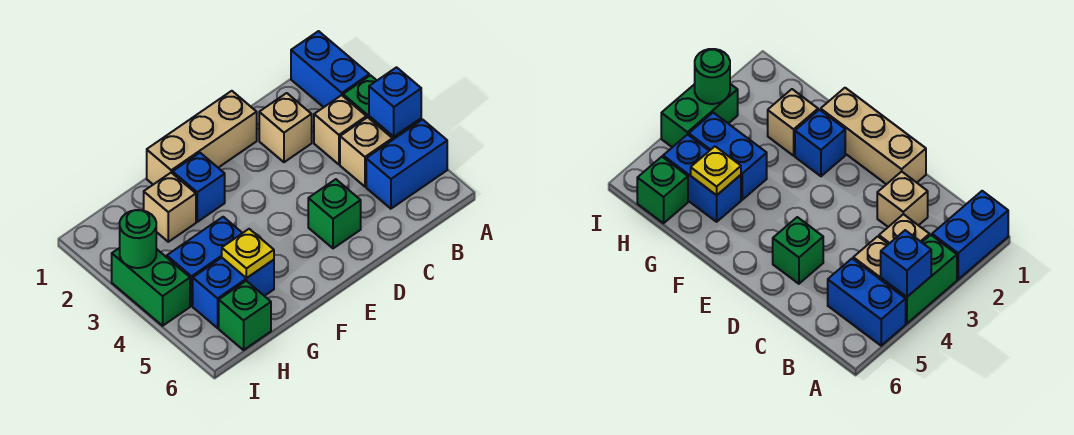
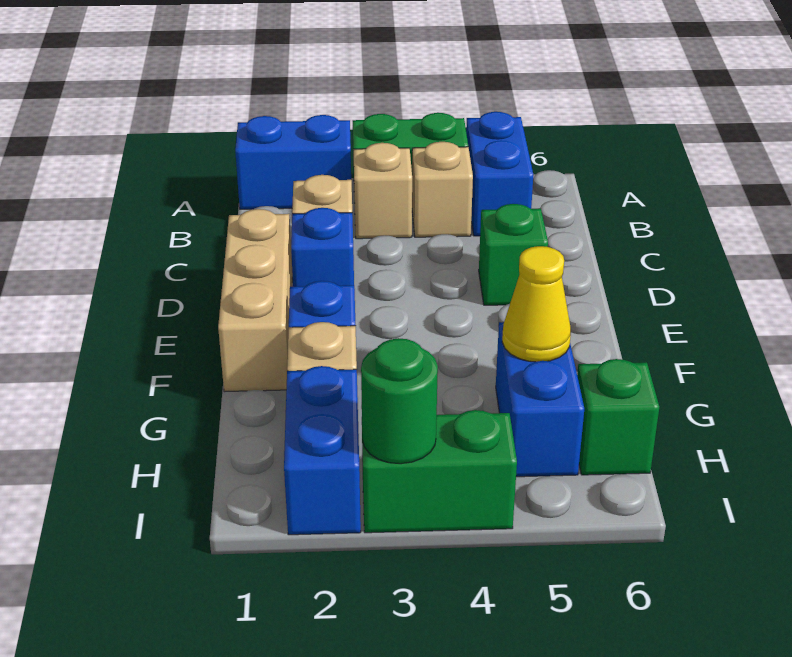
blue 1x1 brick [369,67,421,137] -> blue 1x1 brick moved to [291,208,354,287]
blue 1x2 brick [167,217,242,306] -> blue 1x2 brick moved to [284,366,361,535]
yellow 1x1 plate [222,229,274,278] -> yellow 1x1 cone [502,246,571,362]

